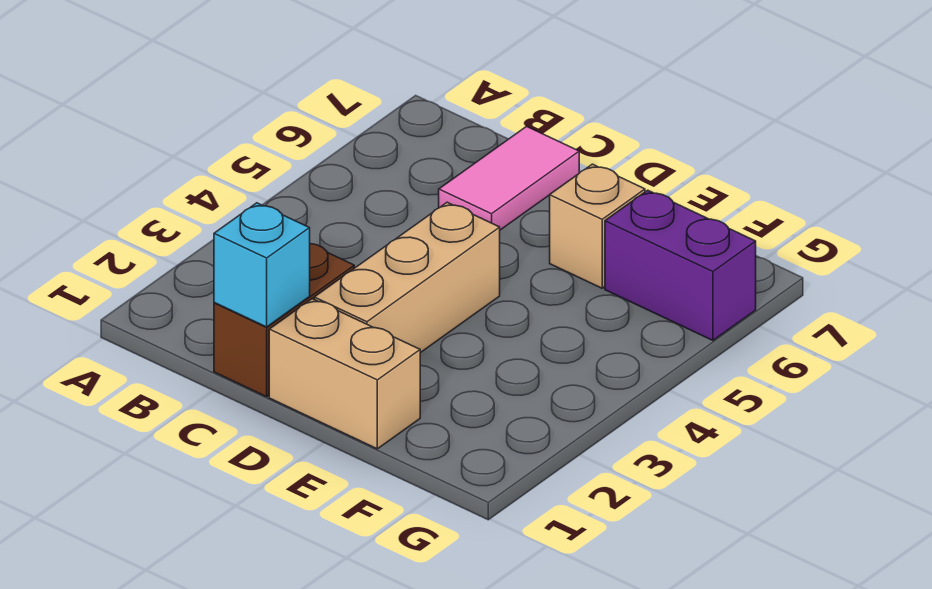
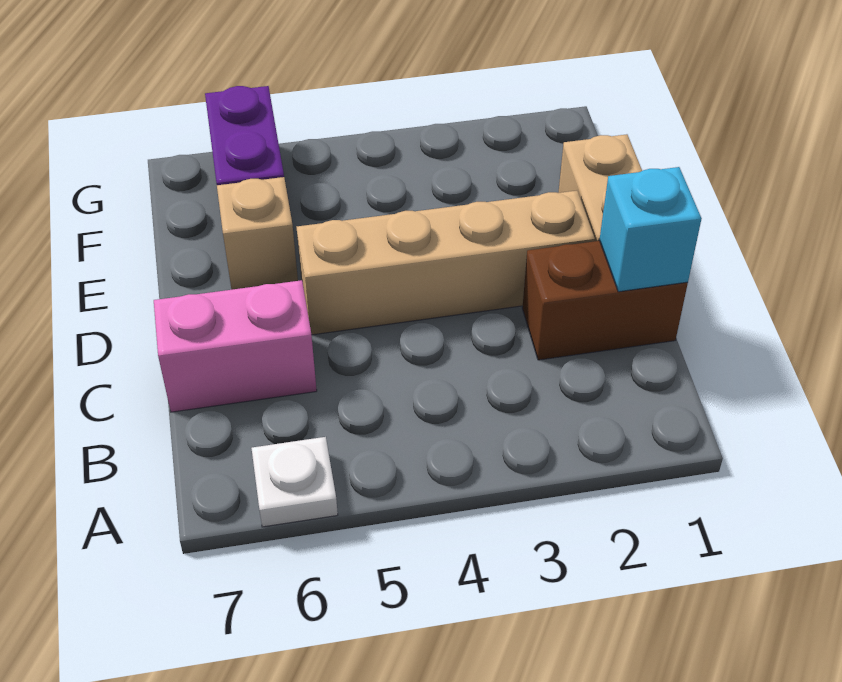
none -> white 1x1 plate [251,437,338,527]
pink 1x2 tile [439,126,579,230] -> pink 1x2 brick [154,280,317,412]
tan 1x3 brick [314,202,500,353] -> tan 1x4 brick [297,191,595,335]

